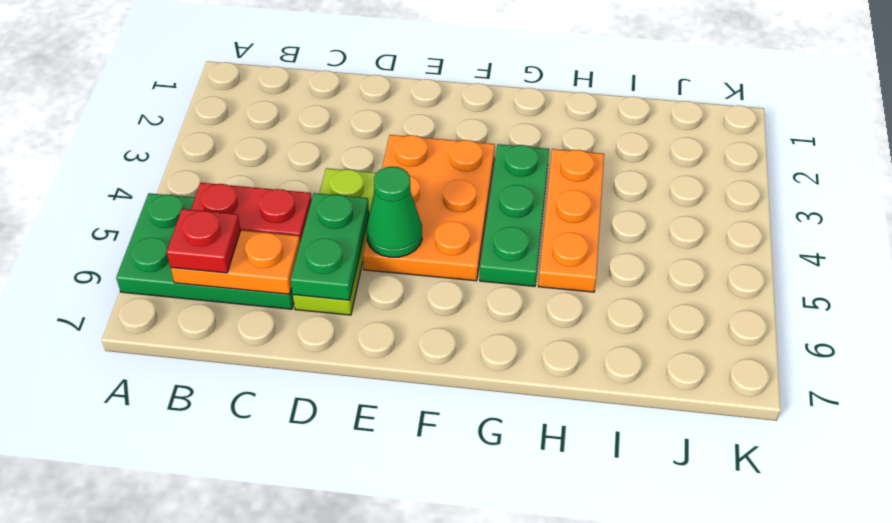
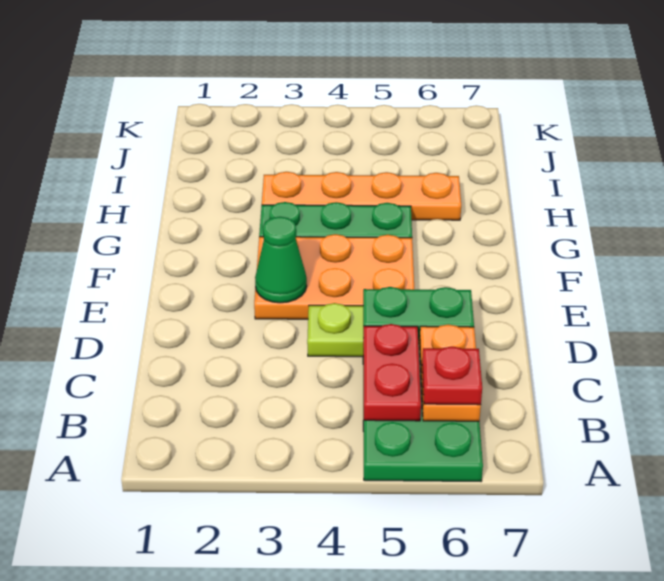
green 1x1 cone [367,166,422,257] -> green 1x1 cone moved to [255,217,307,303]
orange 1x3 plate [538,149,604,292] -> orange 1x4 plate [262,172,461,220]

